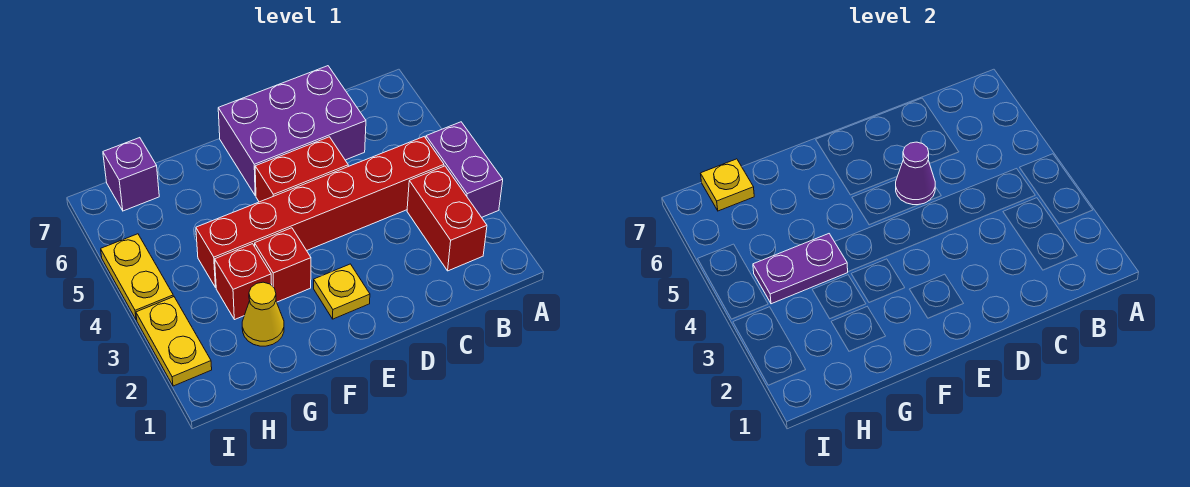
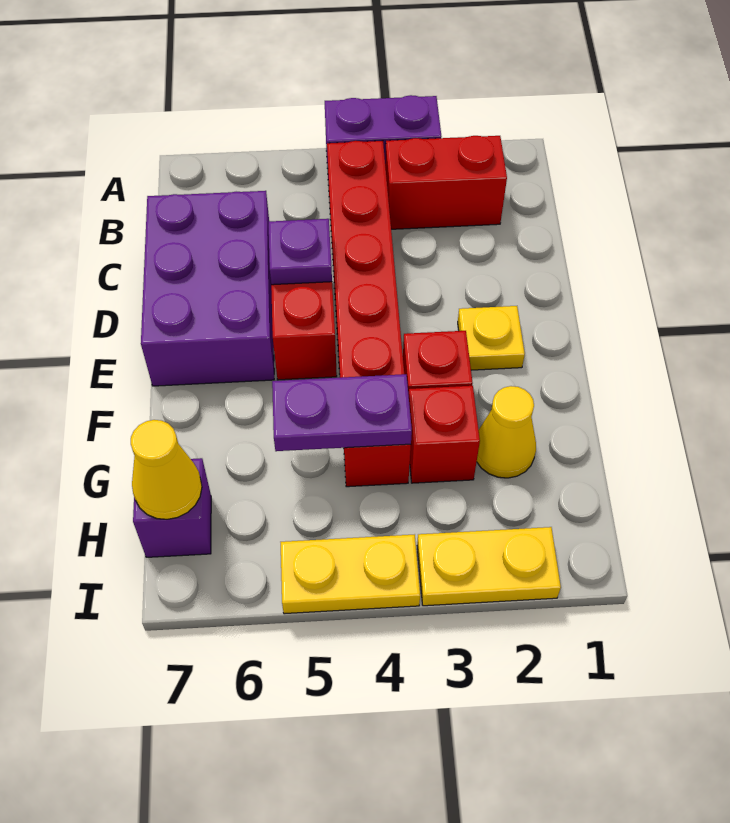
purple 1x1 cone [896,142,935,205] -> purple 1x1 plate [269,219,332,285]
purple 1x2 plate [753,234,848,304] -> purple 1x2 plate turned to [272,374,412,451]
yellow 1x1 plate [701,159,754,211] -> yellow 1x1 cone [131,420,202,519]

